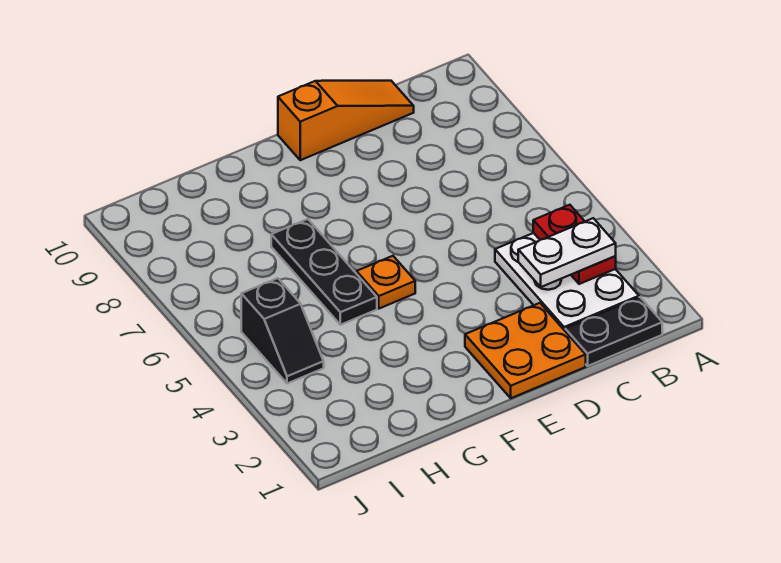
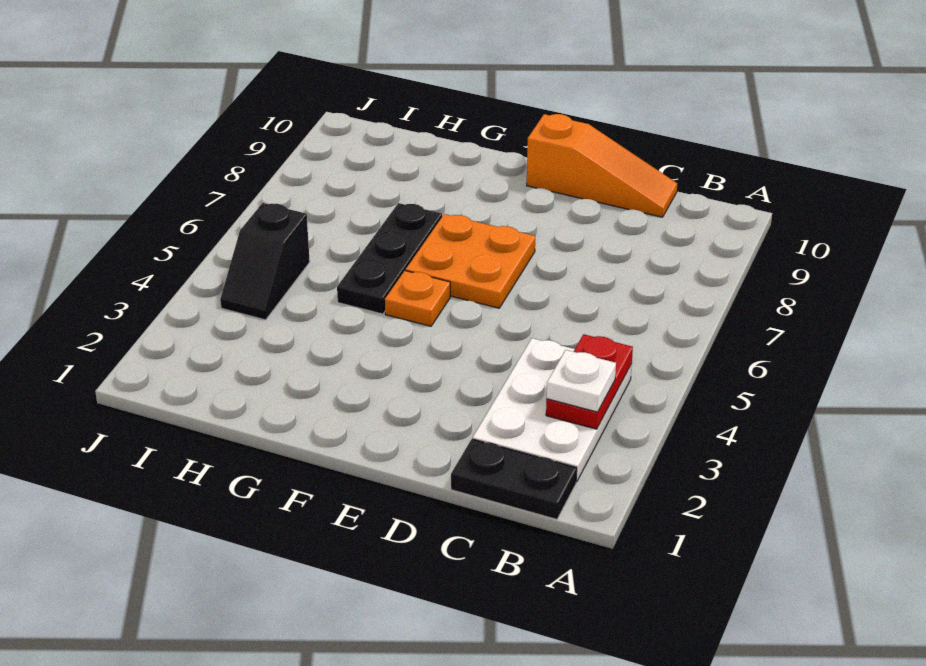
white 1x2 plate [518,218,616,287] -> white 1x1 plate [547,350,616,412]
orange 2x2 plate [465,303,586,398] -> orange 2x2 plate moved to [406,214,535,308]

